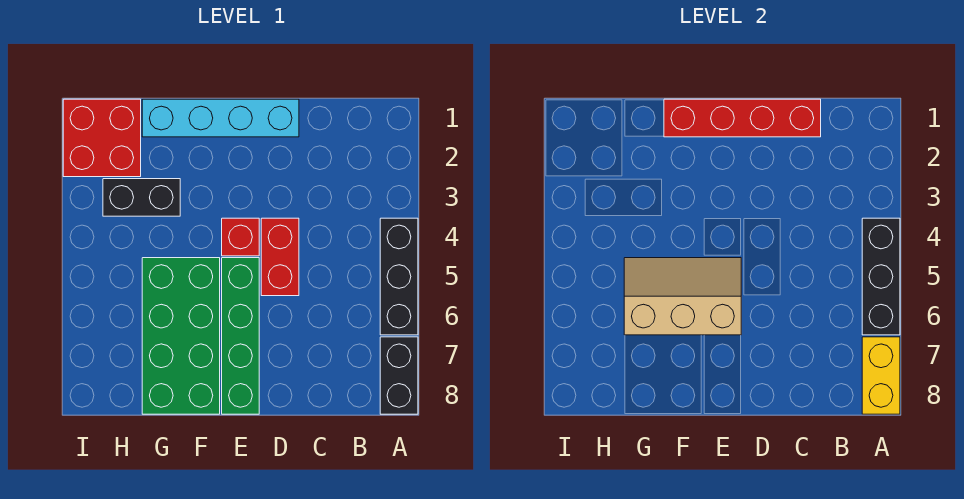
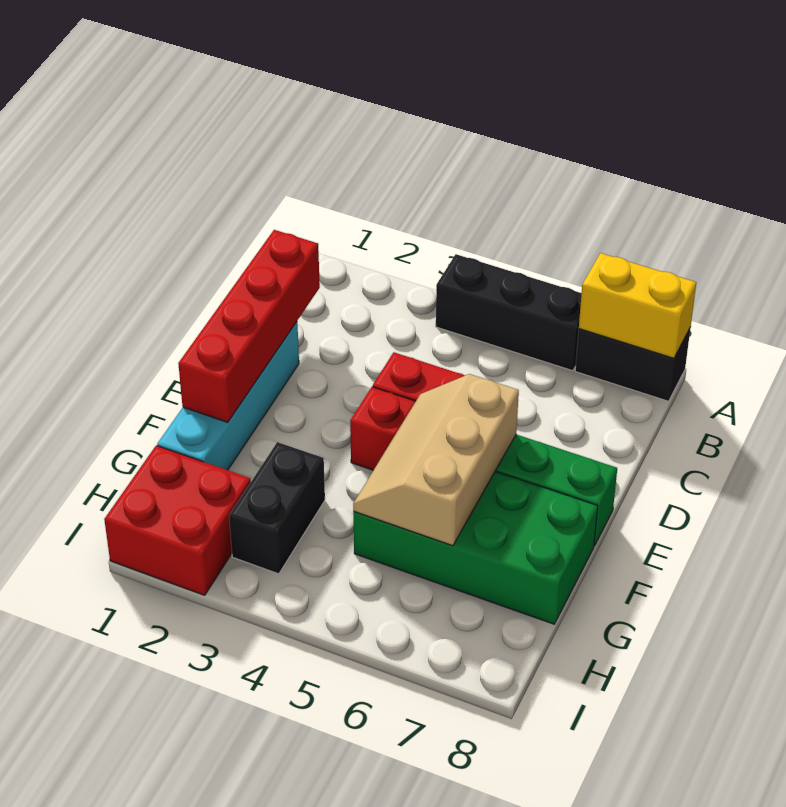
black 1x3 brick [862,218,900,335] -> none

